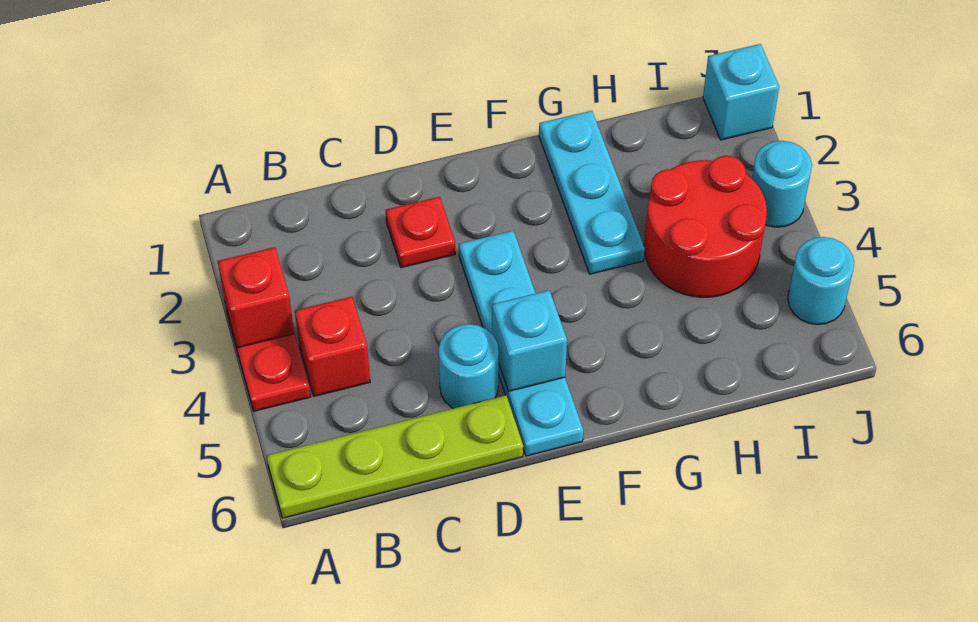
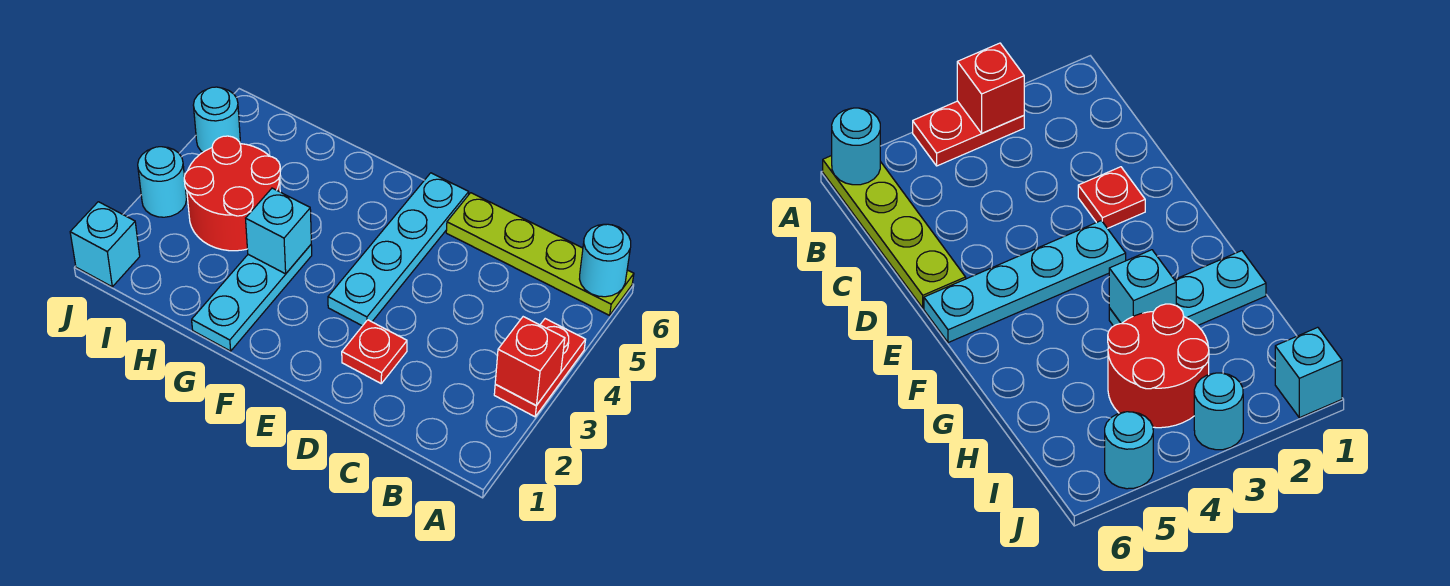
red 1x1 brick [295,297,370,396] -> none
cyan 1x1 round brick [439,324,499,408] -> cyan 1x1 round brick moved to [580,224,631,297]
cyan 1x1 brick [492,290,567,392] -> cyan 1x1 brick moved to [246,188,311,274]

